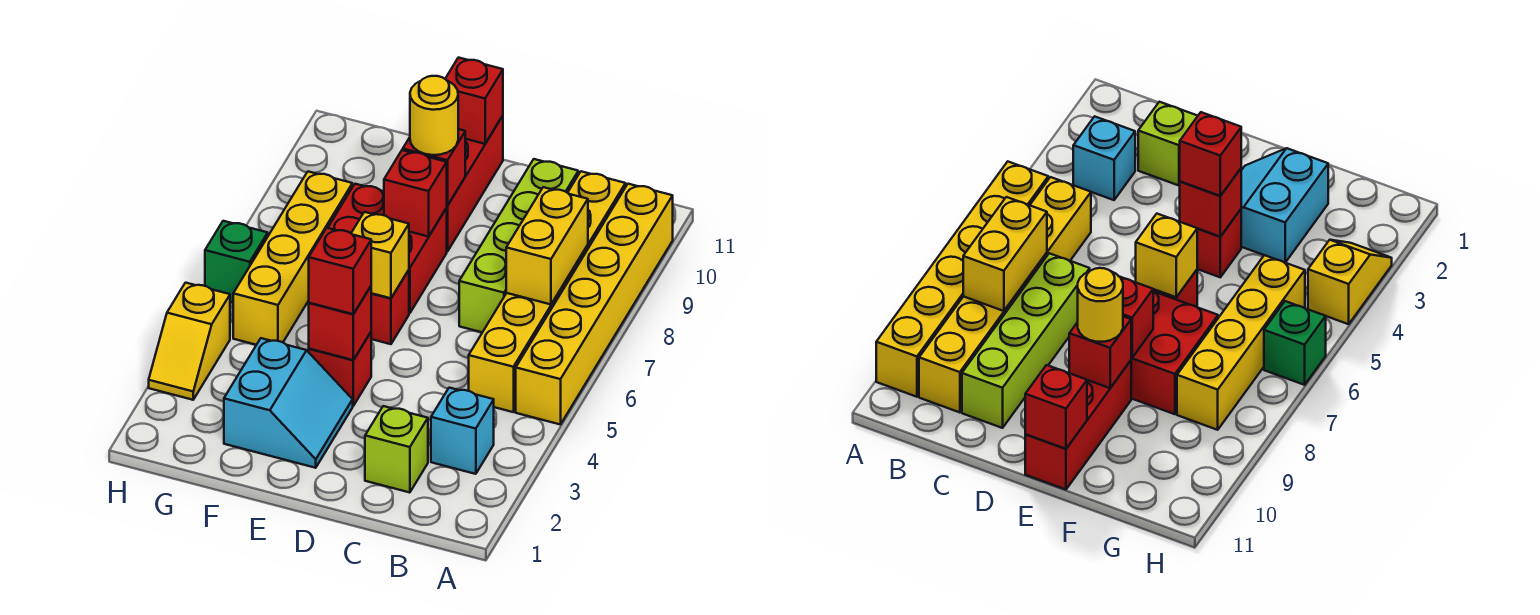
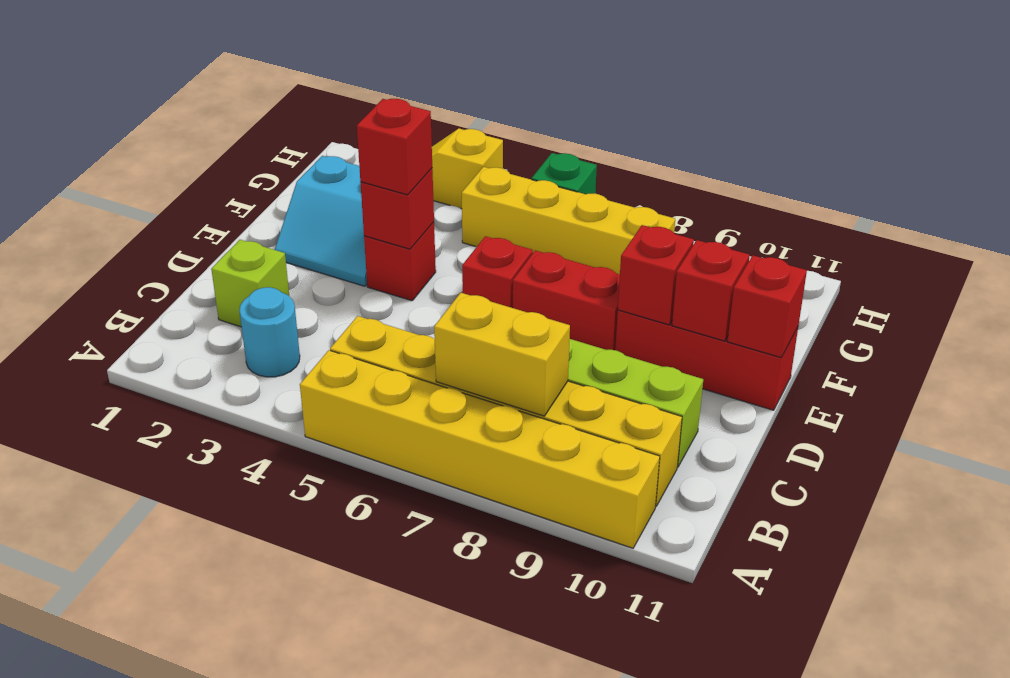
cyan 1x1 brick [431,388,494,474] -> cyan 1x1 round brick [239,287,300,377]
yellow 1x1 brick [351,212,409,298] -> none
red 2x2 brick [328,184,447,313] -> red 1x2 brick [513,250,620,350]
red 1x1 brick [384,150,447,237] -> red 1x1 brick moved to [672,240,750,341]
yellow 1x1 round brick [410,76,458,155] -> none

